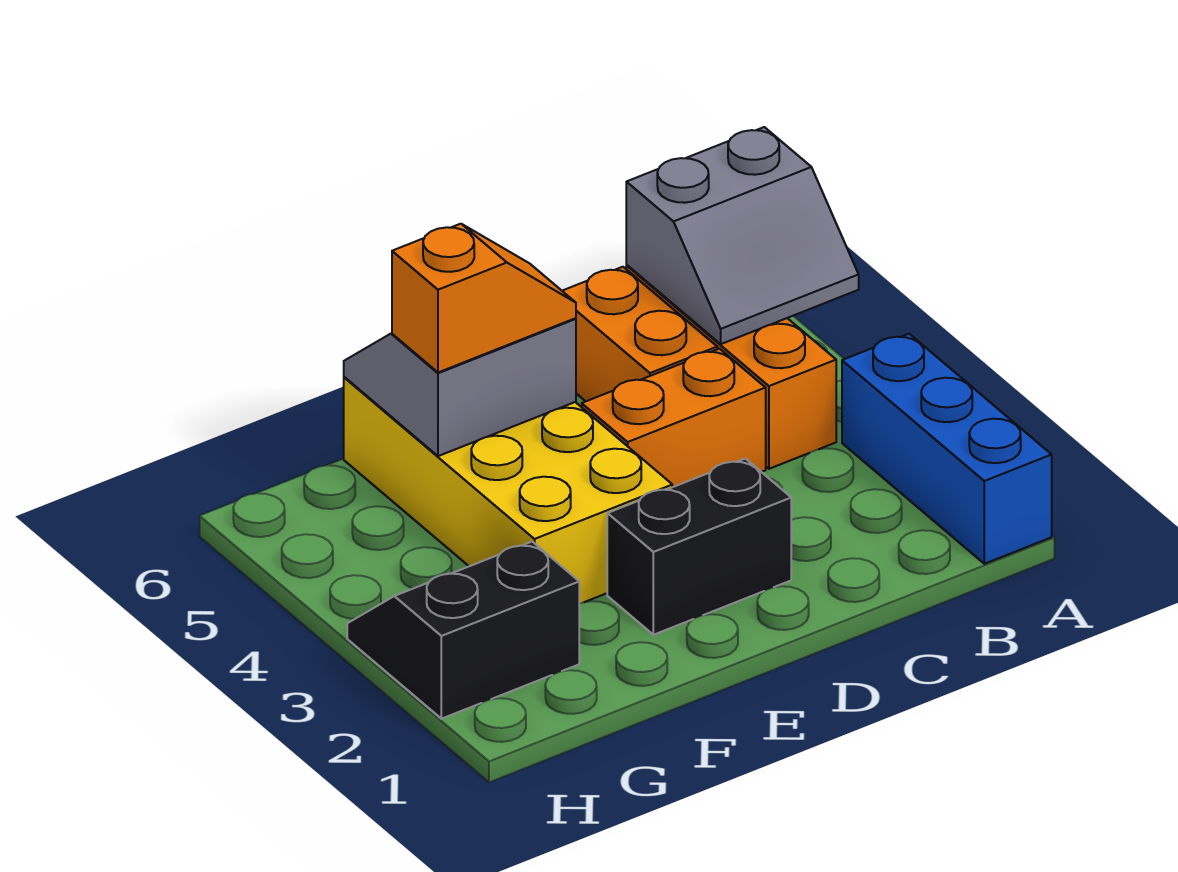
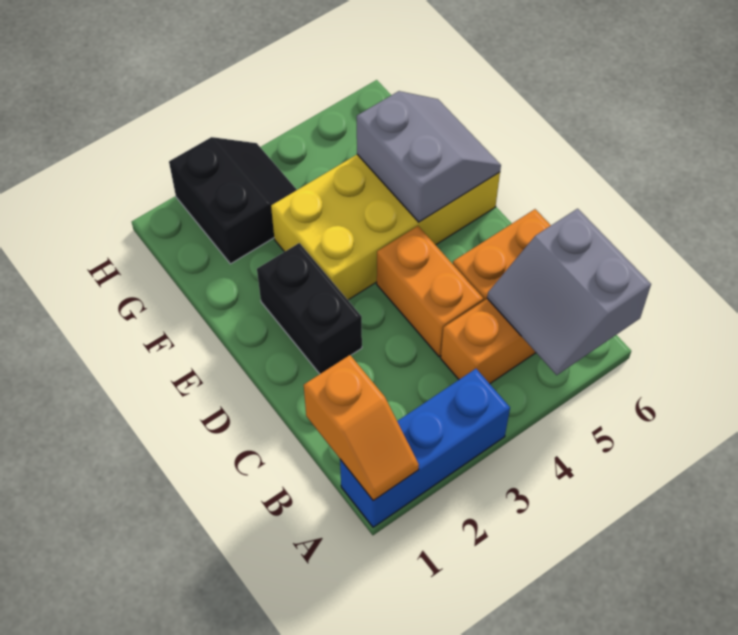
orange 1x2 slope [392,224,576,372] -> orange 1x2 slope moved to [304,355,419,501]

